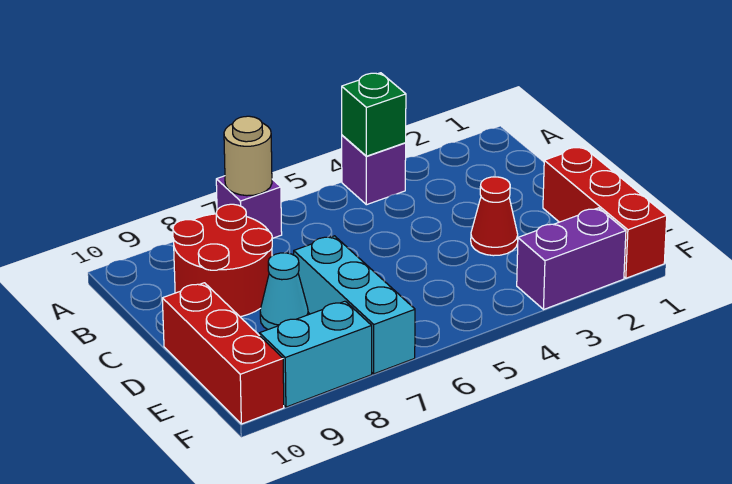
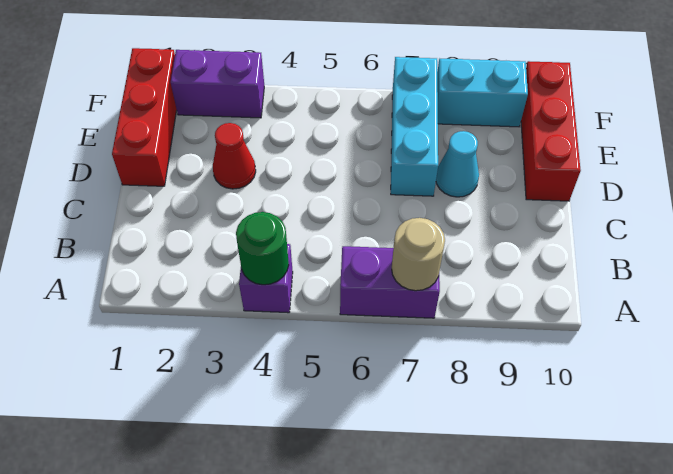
green 1x1 brick [342,73,406,156] -> green 1x1 round brick [236,212,289,285]
purple 1x1 brick [216,176,282,238] -> purple 1x2 brick [340,246,440,318]
red 2x2 round brick [173,204,272,317] -> none

